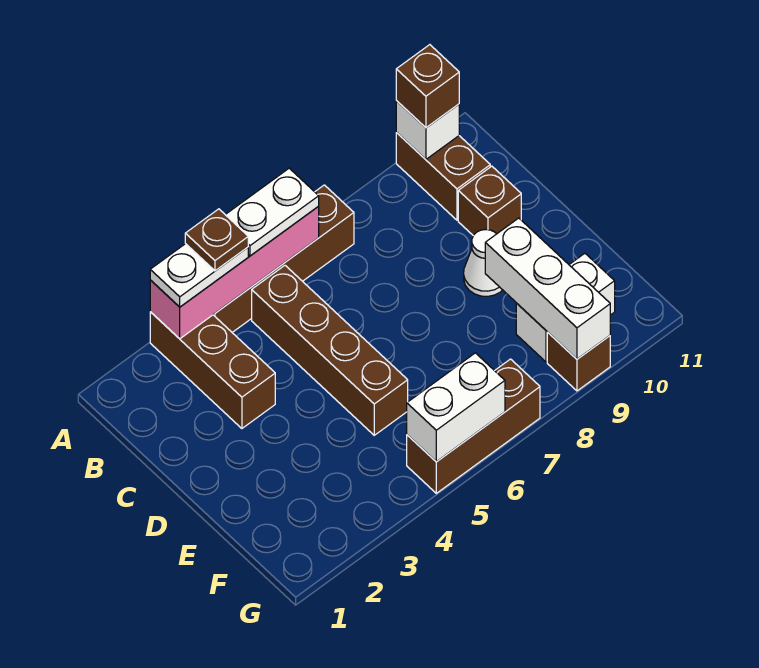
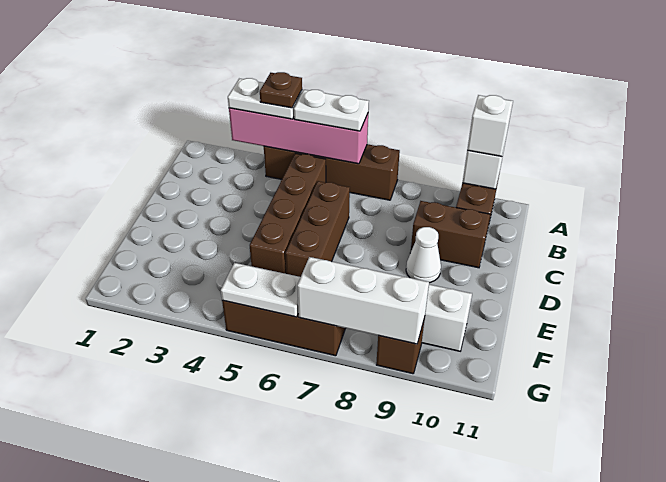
brown 1x3 brick [150,312,275,428] -> brown 1x3 brick moved to [285,181,350,277]
brown 1x1 brick [396,45,459,128] -> white 1x1 brick [467,95,513,157]
brown 1x1 brick [458,166,521,235] -> brown 1x2 brick [411,201,490,268]
white 1x3 brick [485,218,610,359] -> white 1x3 brick turned to [297,257,429,344]
white 1x2 brick [407,353,505,462] -> white 1x2 plate [221,263,301,317]

